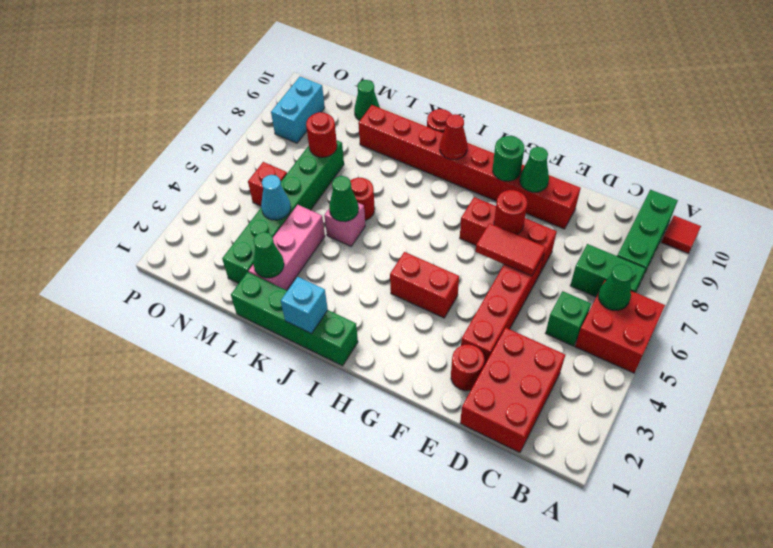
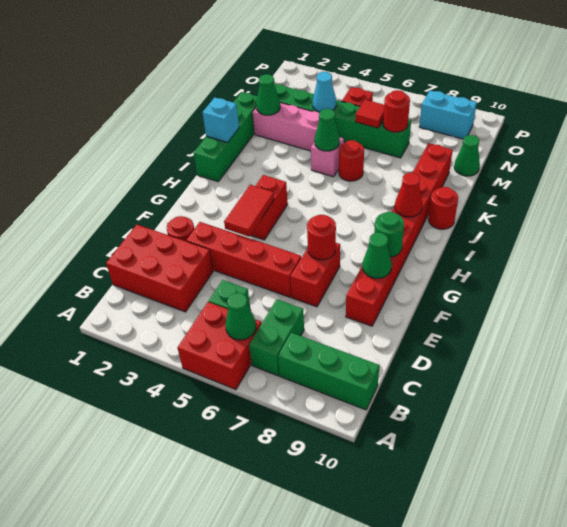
red 1x1 tile [662,216,701,254] -> red 1x1 tile moved to [355,100,384,128]
red 1x2 tile [475,223,546,276] -> red 1x2 tile moved to [224,185,274,237]
red 1x3 brick [460,197,557,273] -> red 1x2 brick [290,243,340,307]

